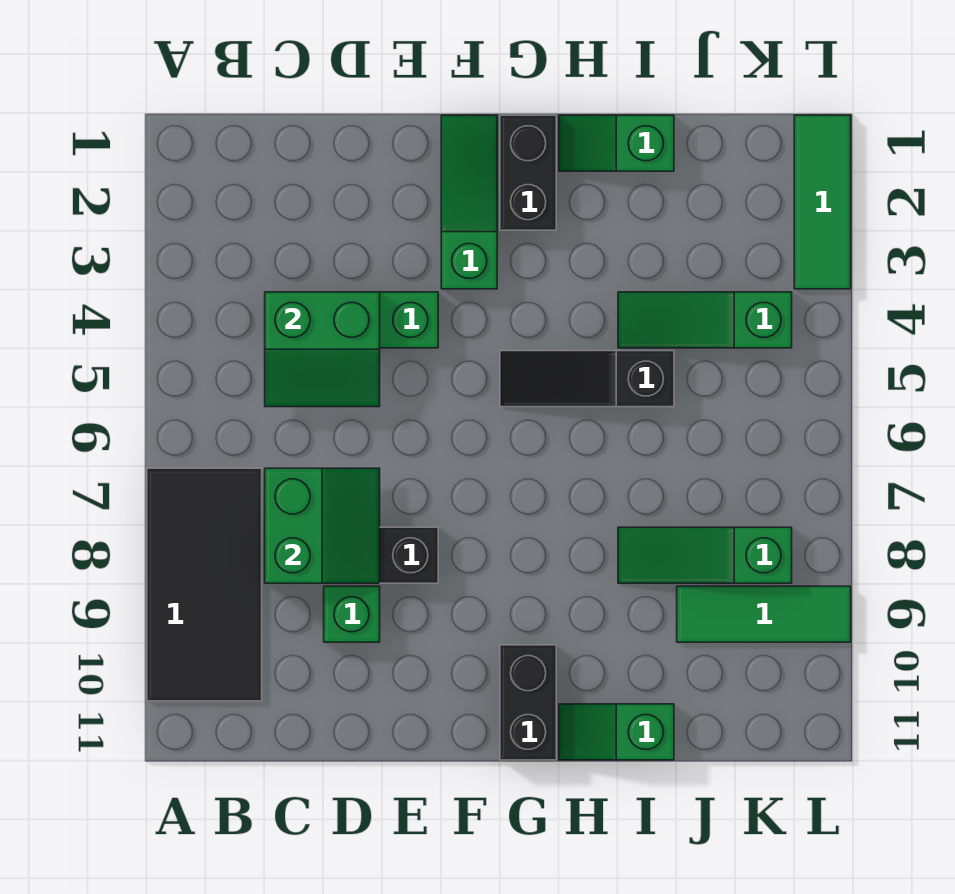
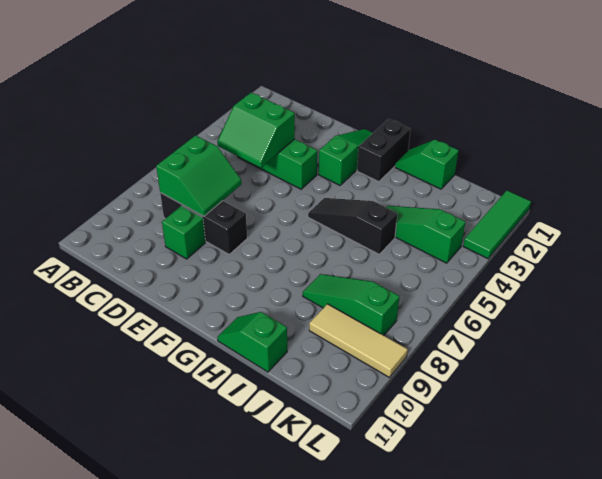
black 2x4 tile [147,468,262,701] -> none
black 1x2 brick [500,645,556,760] -> none
green 1x3 tile [677,586,851,642] -> tan 1x3 tile [309,304,408,377]

